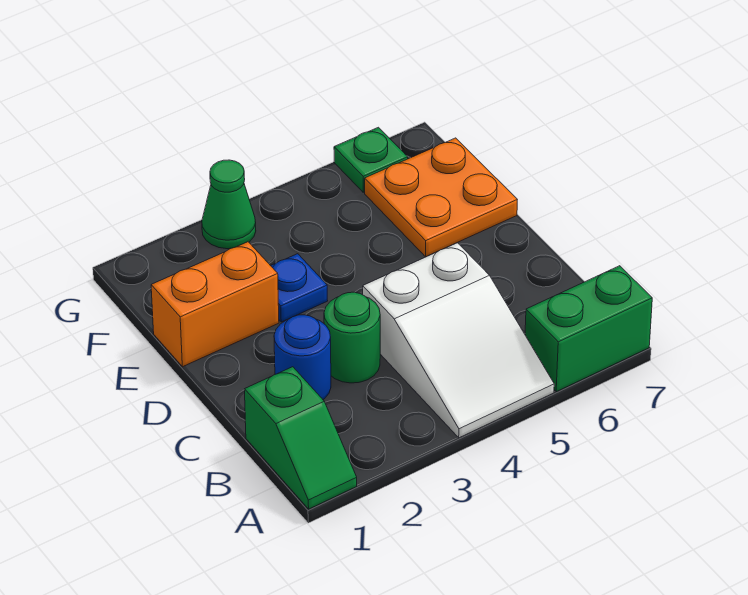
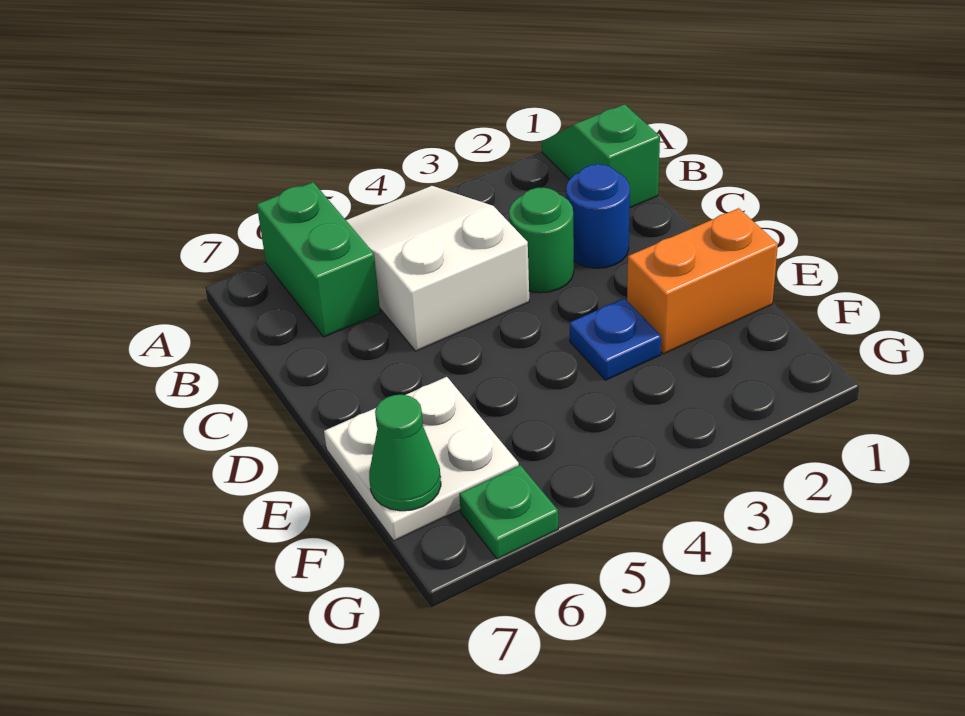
green 1x2 brick [525,266,652,392] -> green 1x2 brick turned to [257,182,380,337]
orange 2x2 plate [365,138,517,257] -> white 2x2 plate [324,377,519,541]
green 1x1 cone [202,160,256,249] -> green 1x1 cone moved to [369,395,441,511]

